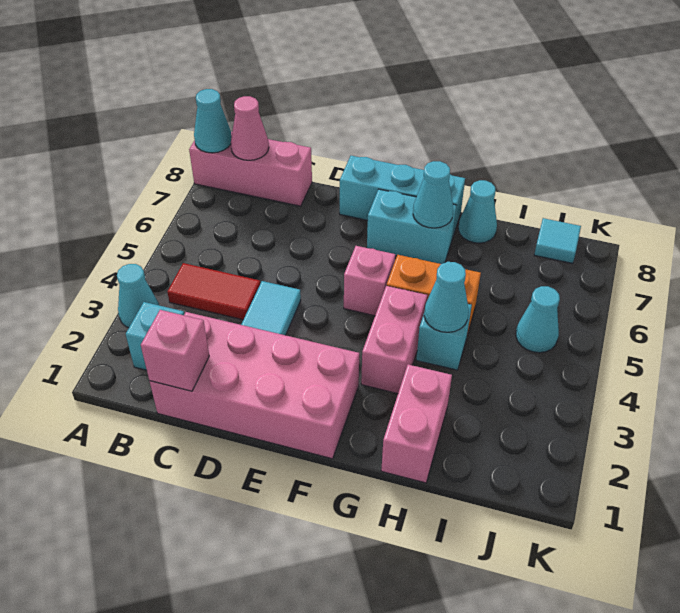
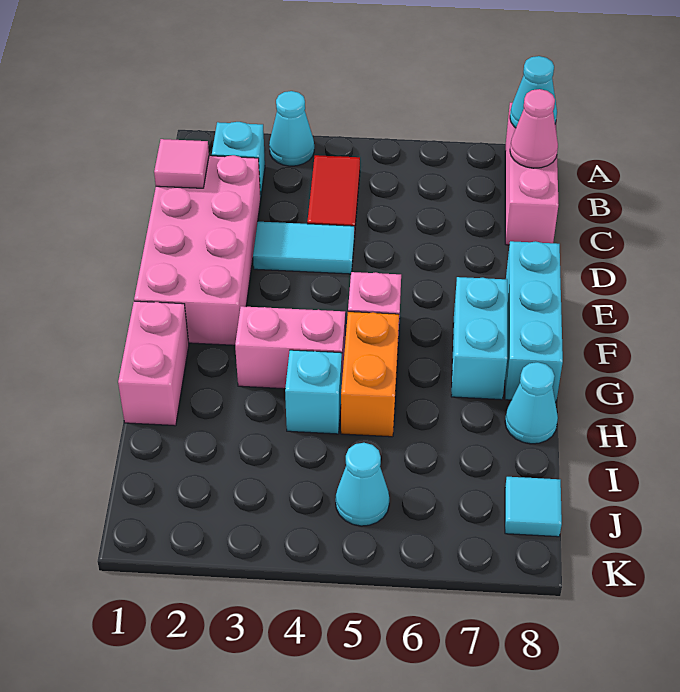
pink 1x1 brick [141,310,209,391] -> pink 1x1 tile [154,139,209,188]
cyan 1x1 cone [413,161,453,228] -> none
pink 1x2 brick [381,364,452,483] -> pink 1x2 brick turned to [118,301,189,426]
cyan 1x1 cone [424,262,469,332] -> none

